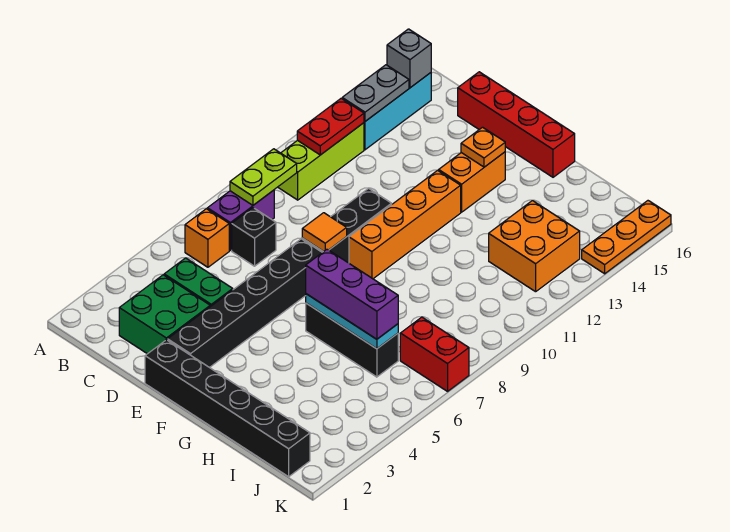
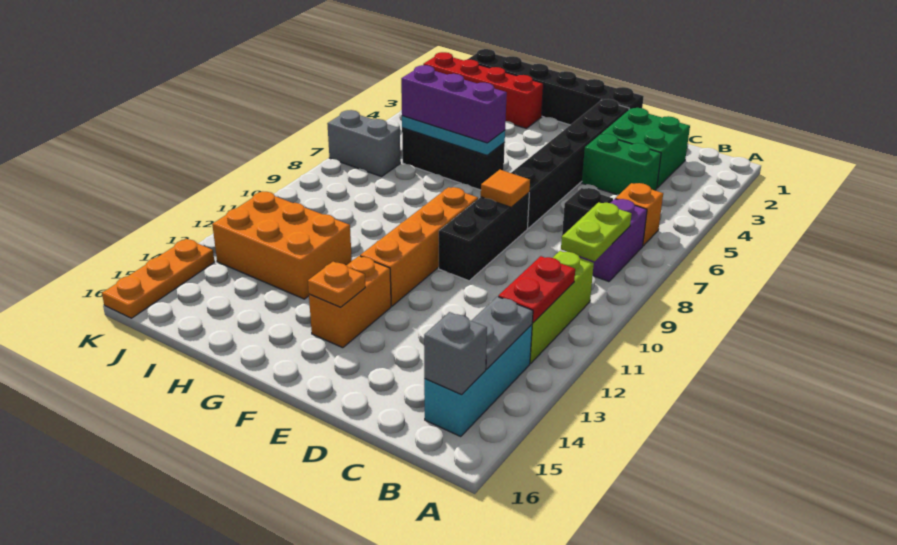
red 1x4 brick [458,72,575,177] -> red 1x4 brick moved to [423,52,543,129]
orange 2x2 brick [489,201,580,292] -> orange 2x3 brick [212,191,352,299]
red 1x2 brick [400,317,469,391] -> grey 1x2 brick [327,110,400,177]

